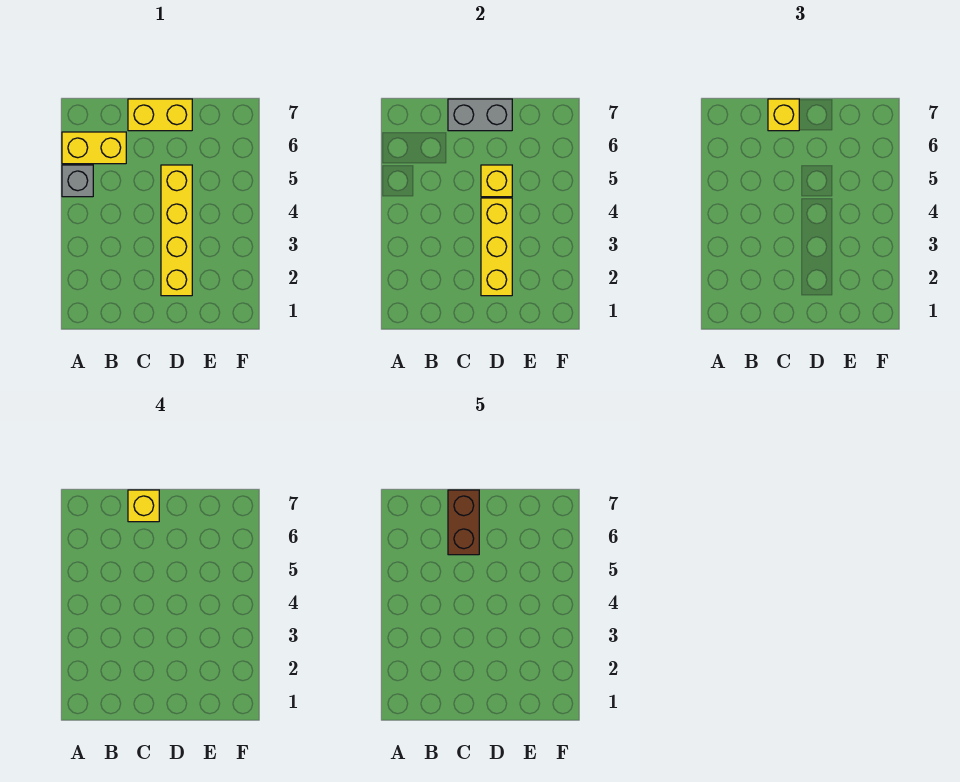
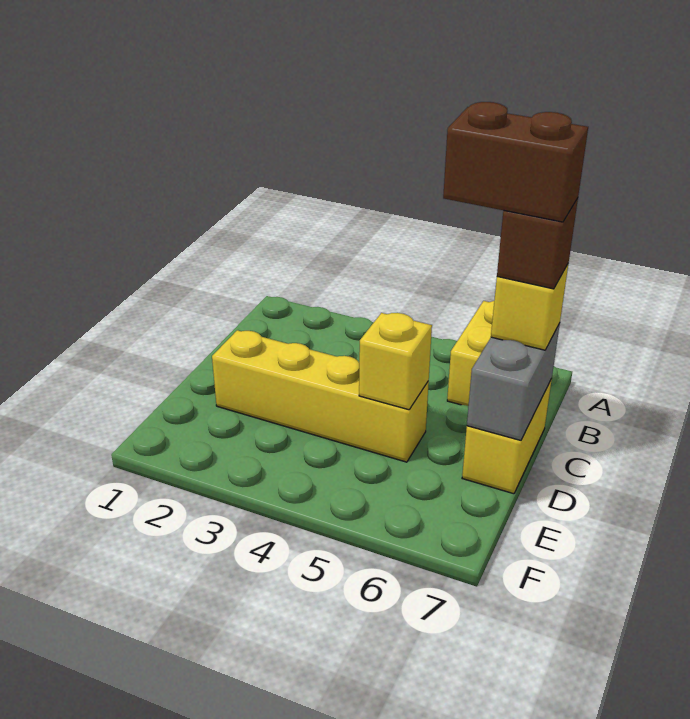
grey 1x1 brick [62,165,93,197] -> none
yellow 1x1 brick [128,490,159,522] -> brown 1x1 brick [497,198,578,289]
yellow 1x3 brick [481,198,512,296] -> none

